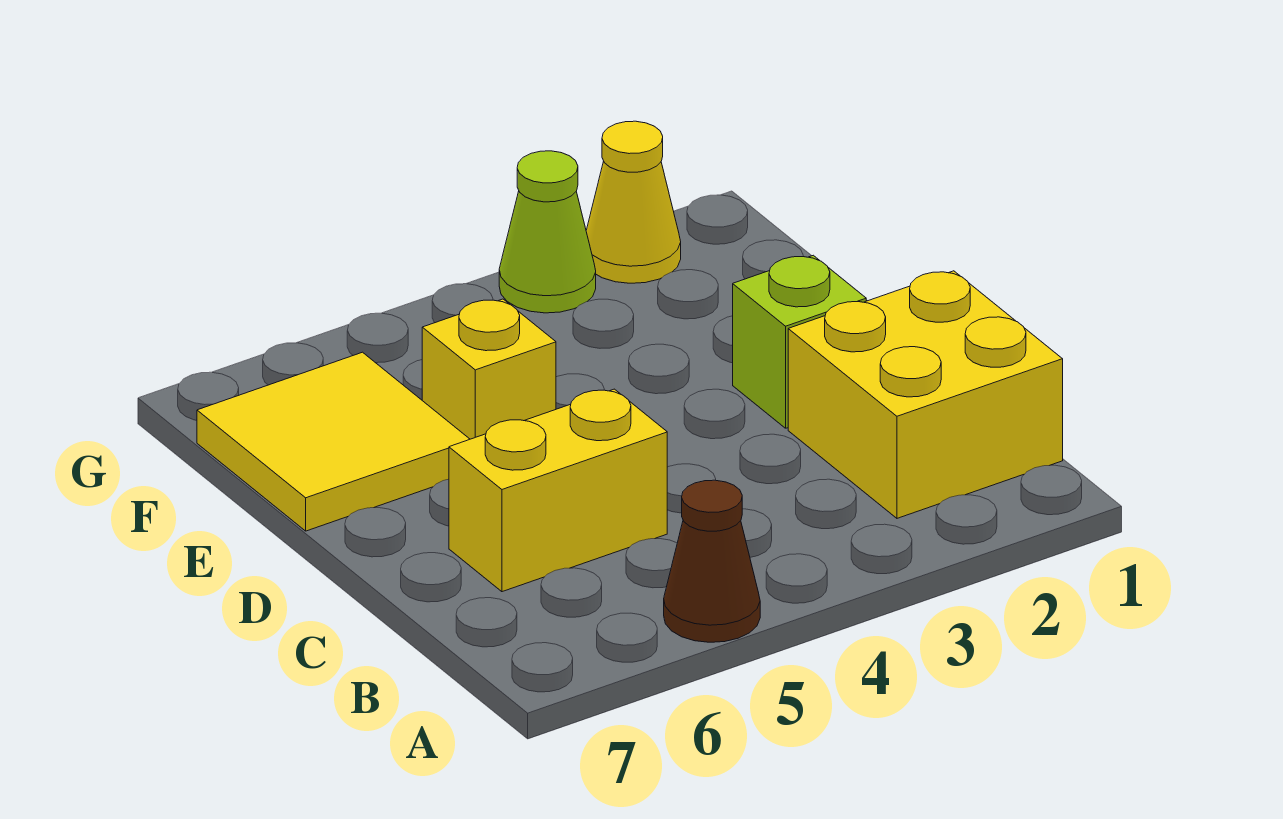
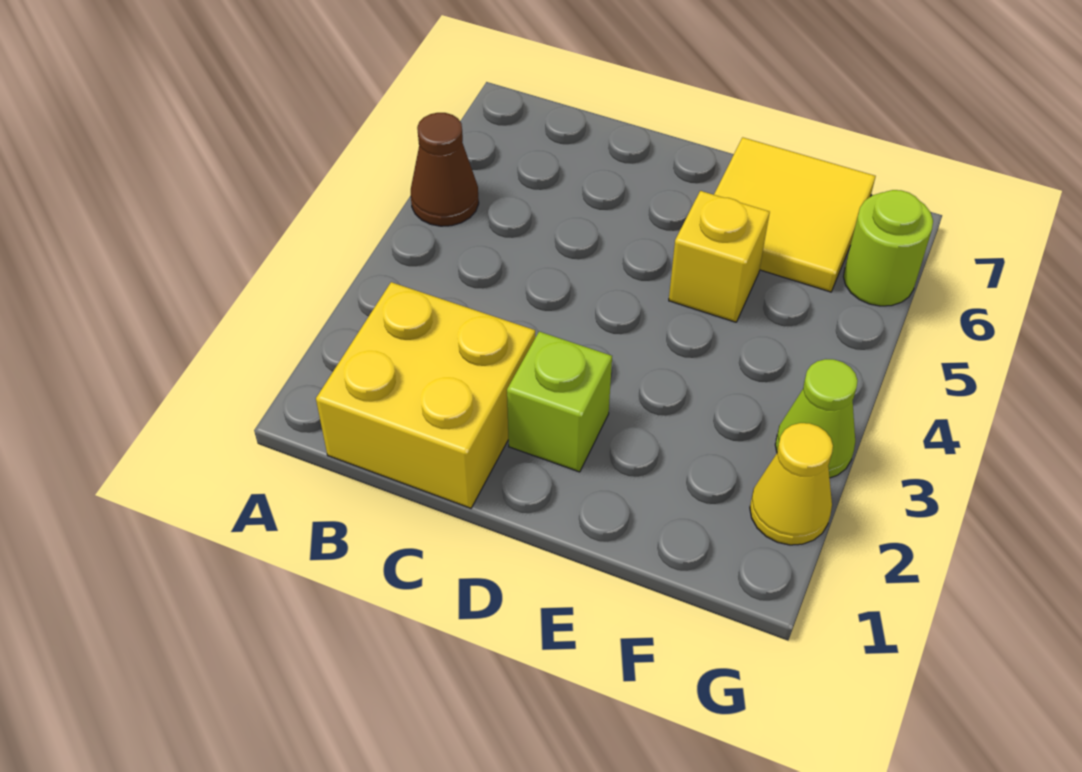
yellow 1x2 brick [449,389,667,592] -> none
none -> lime 1x1 round brick [843,190,933,306]

